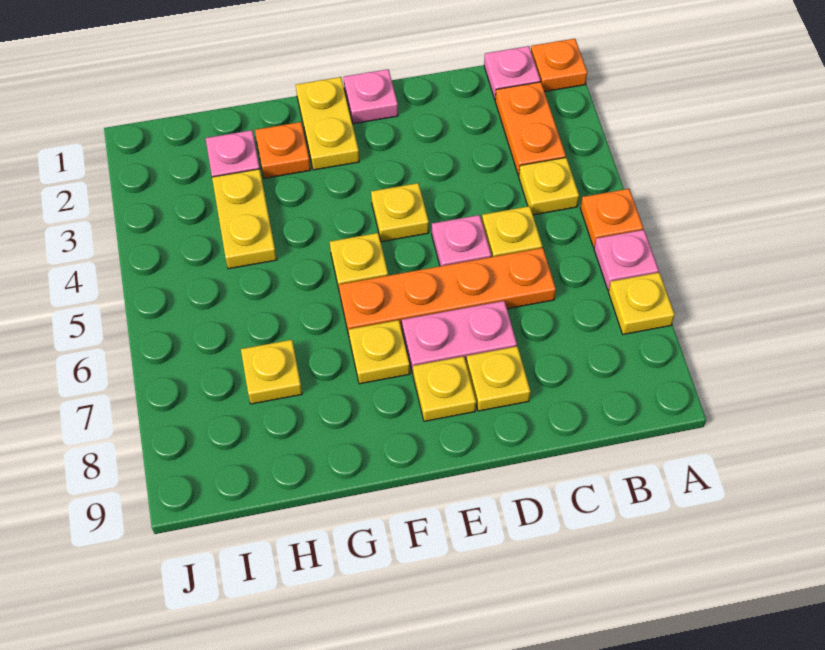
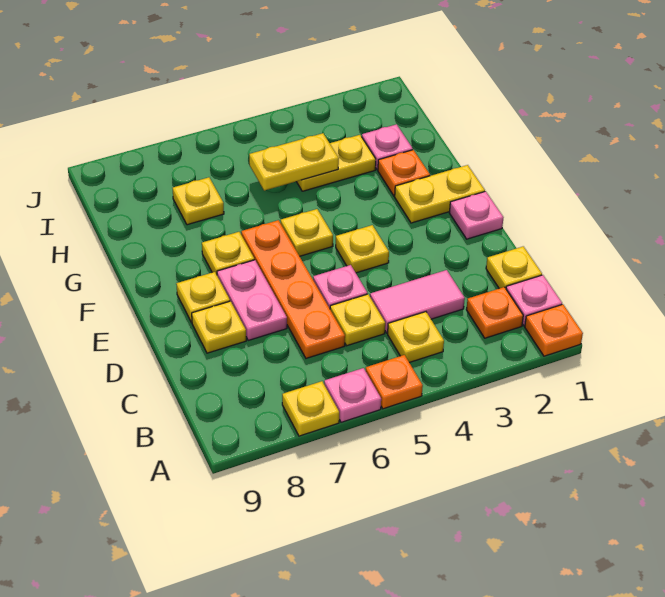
orange 1x2 plate [495,82,566,175] -> orange 1x1 plate [466,287,523,338]
none -> yellow 1x1 plate [486,246,542,289]
none -> pink 1x2 tile [370,270,465,333]
none -> yellow 1x2 plate [249,133,339,191]

